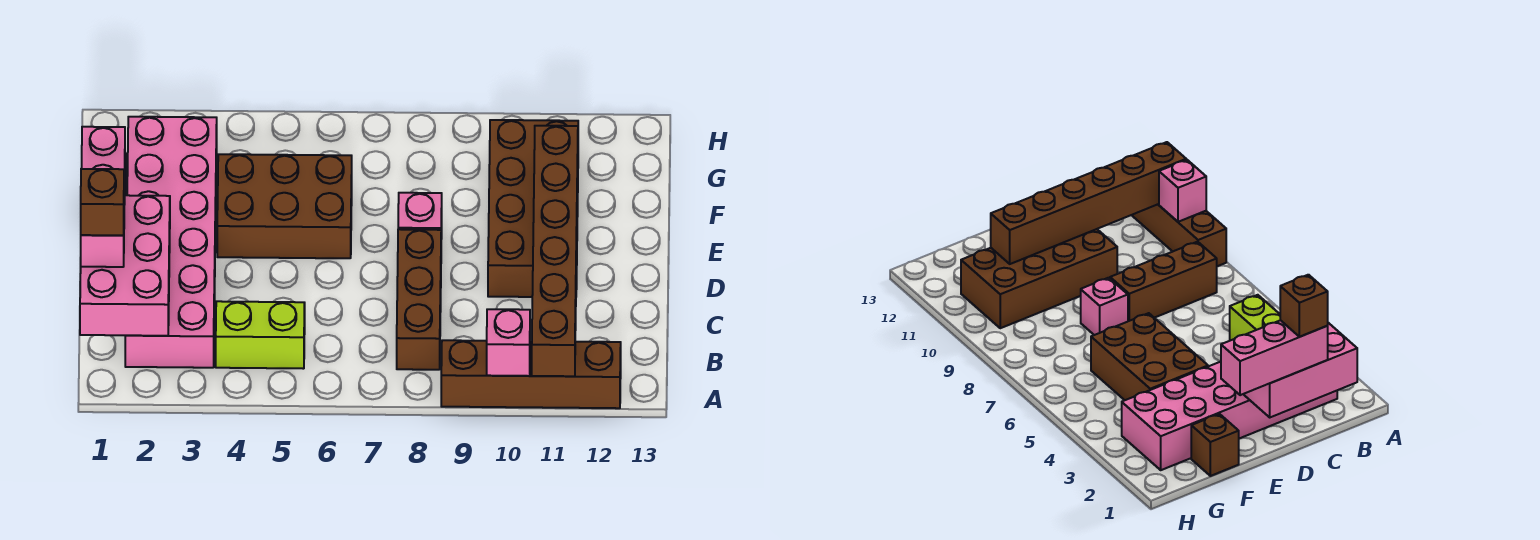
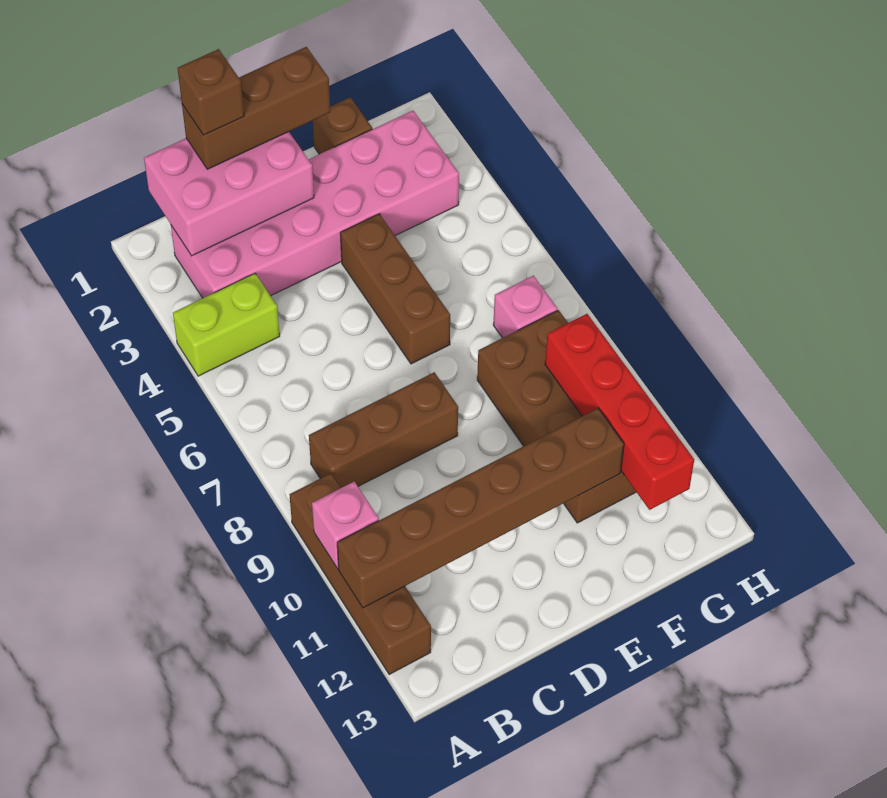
lime 1x2 brick [216,301,305,369] -> lime 1x2 brick turned to [173,273,280,376]
pink 1x3 brick [81,127,125,267] -> brown 1x3 brick [182,47,330,169]
brown 2x4 brick [488,120,578,297] -> brown 2x4 brick turned to [477,310,636,523]
brown 2x3 brick [217,154,352,258] -> brown 1x3 brick [340,214,450,364]
pink 1x1 brick [398,193,442,239] -> pink 1x1 brick moved to [493,276,557,338]
none -> red 1x4 brick [545,314,694,510]

